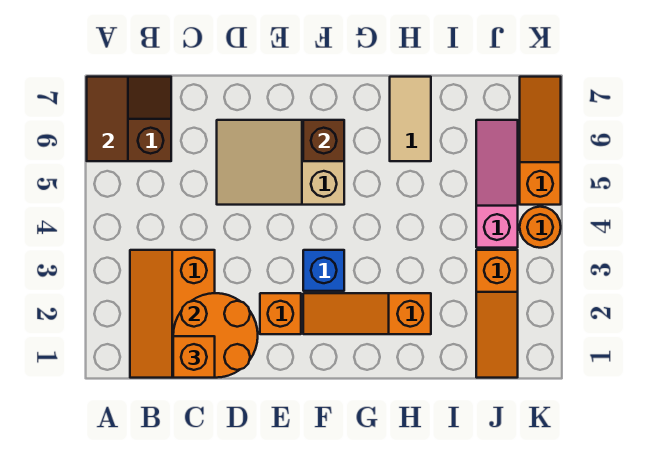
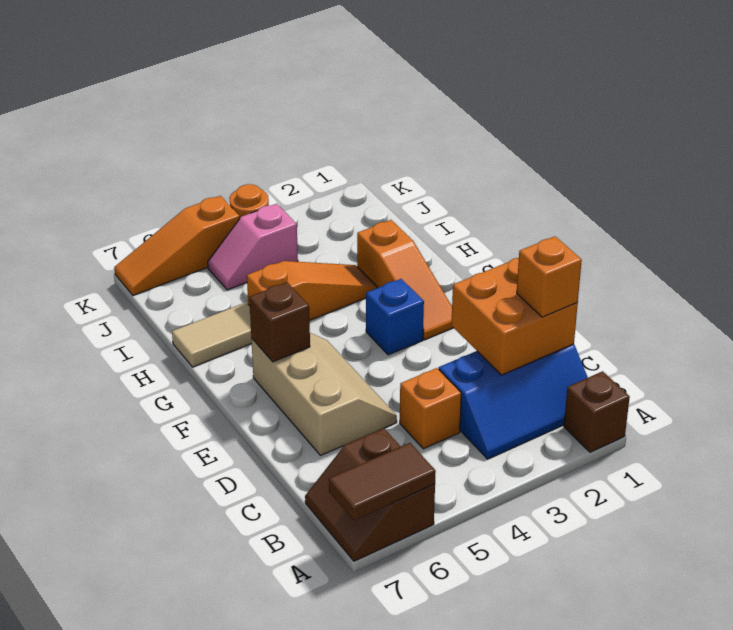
none -> brown 1x1 brick [564,371,630,452]
orange 2x3 slope [130,250,215,378] -> blue 2x3 slope [439,344,588,459]
orange 2x2 round brick [173,293,258,378] -> orange 2x2 brick [451,258,578,375]
tan 2x3 slope [217,120,344,205] -> tan 2x3 slope turned to [251,333,397,455]
orange 1x1 brick [260,293,301,334] -> orange 1x1 brick moved to [400,368,461,449]
orange 1x3 slope [476,250,518,378] -> orange 1x3 slope moved to [247,261,377,320]
pink 1x3 slope [476,120,518,248] -> pink 1x2 slope [208,204,298,290]

